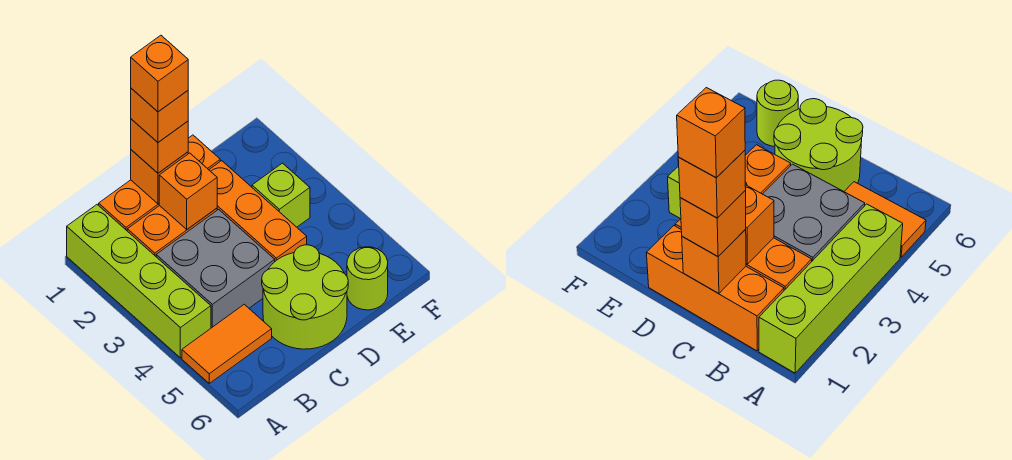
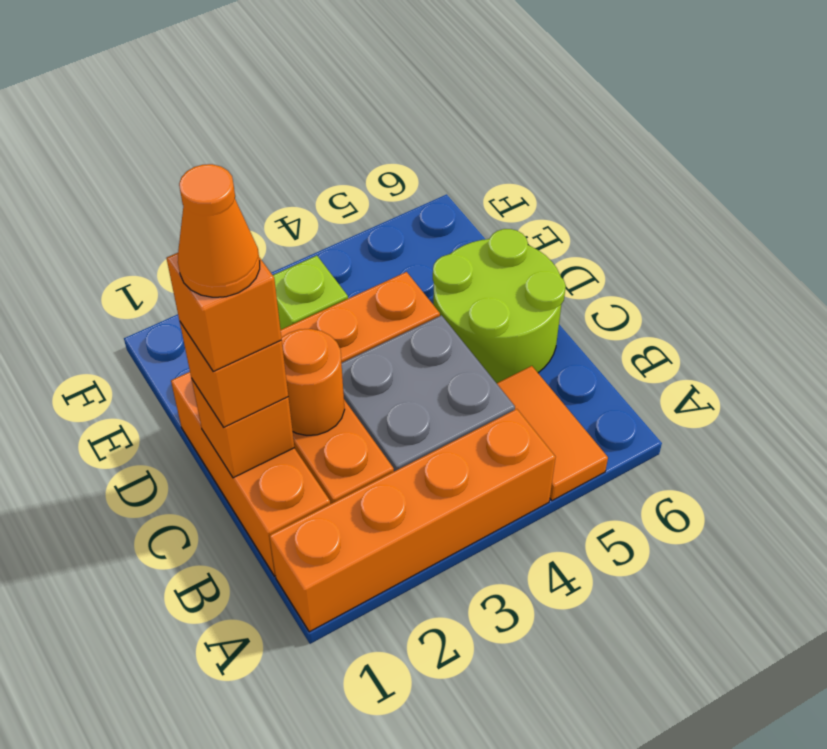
lime 1x4 brick [67,205,211,358] -> orange 1x4 brick [269,409,556,632]
orange 1x1 brick [131,35,188,112] -> orange 1x1 cone [178,164,260,297]
orange 1x1 brick [159,153,217,229] -> orange 1x1 round brick [281,329,345,435]
lime 1x1 round brick [347,247,388,310] -> none

